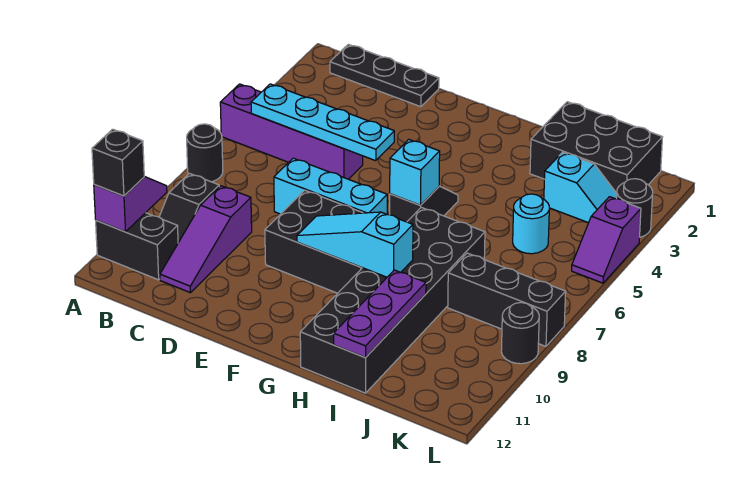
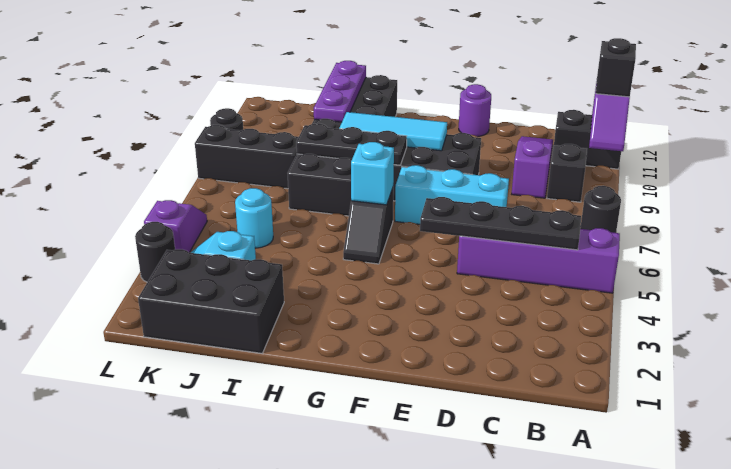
black 1x3 plate [330,44,439,107] -> black 1x3 plate moved to [296,123,407,165]
cyan 1x4 plate [251,84,394,161] -> black 1x4 plate [420,197,581,250]
none -> purple 1x1 round brick [459,84,491,137]
cyan 1x3 slope [297,212,413,277] -> cyan 1x3 tile [339,112,447,151]

